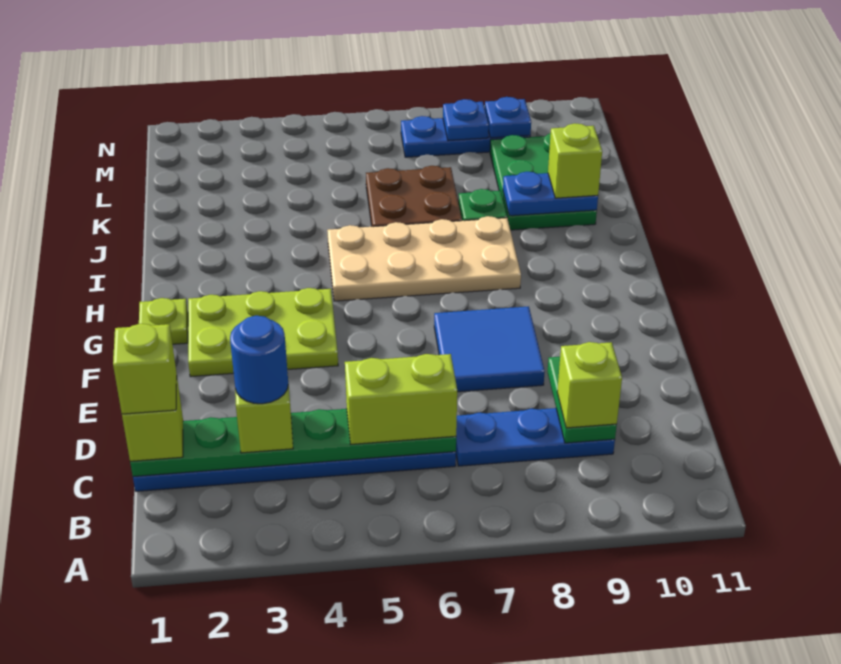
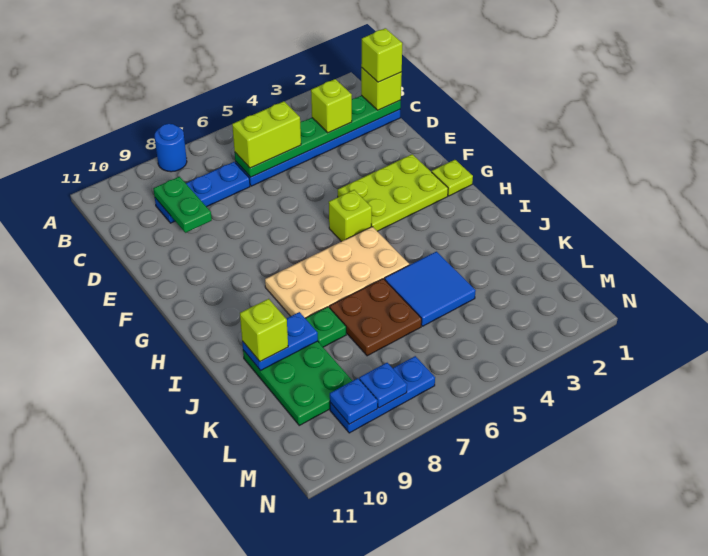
blue 1x1 round brick [230,316,288,404] -> blue 1x1 round brick moved to [154,124,187,172]
lime 1x1 brick [557,342,622,428] -> lime 1x1 brick moved to [329,190,372,242]
blue 2x2 tile [434,306,545,392] -> blue 2x2 tile moved to [385,252,476,326]

